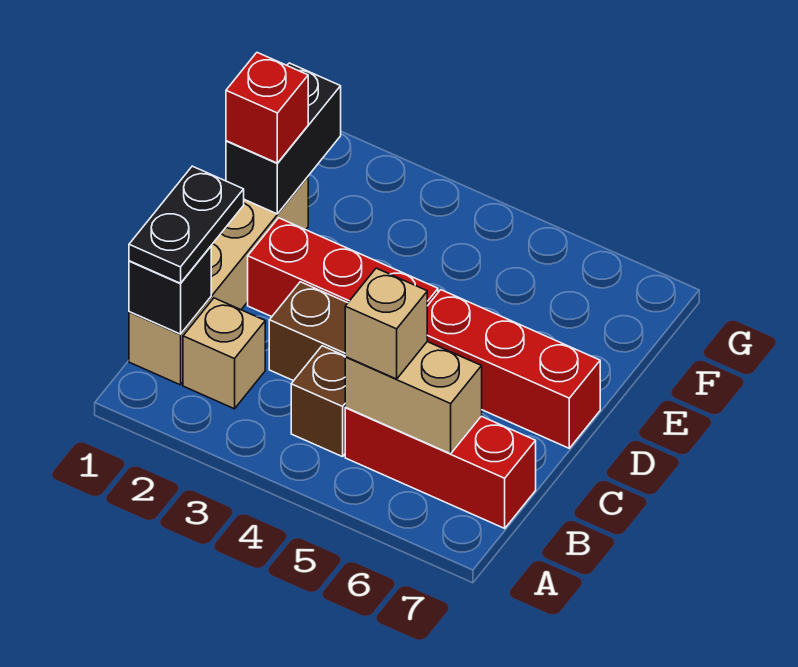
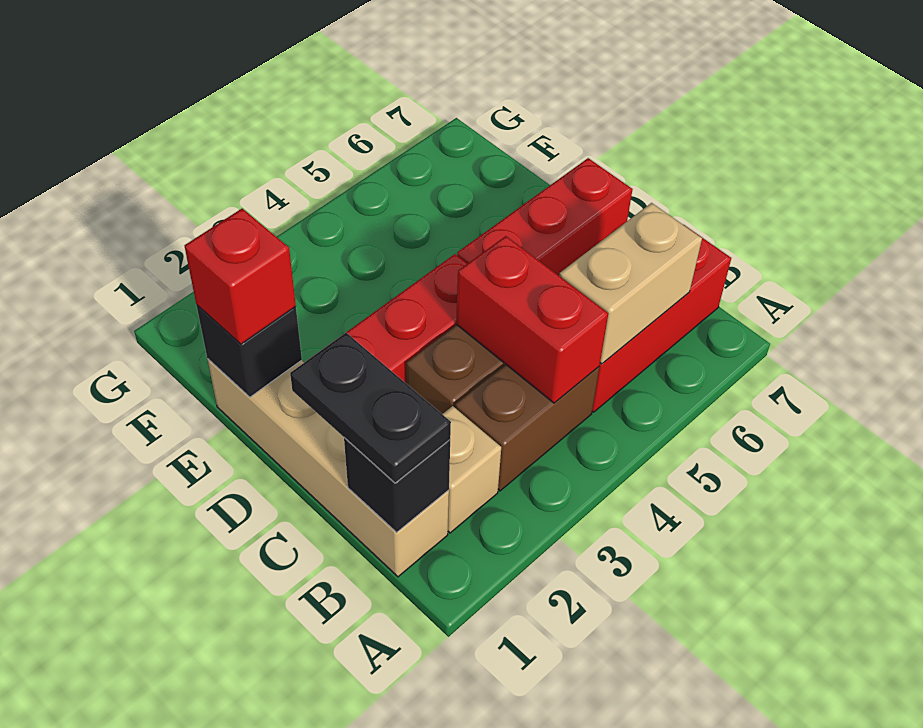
brown 1x1 brick [291,346,345,457] -> brown 1x2 brick [455,364,599,491]
none -> red 1x2 brick [456,236,608,403]
tan 1x1 brick [345,268,427,379] -> none
black 1x2 brick [226,63,341,214] -> black 1x1 brick [197,305,302,397]

